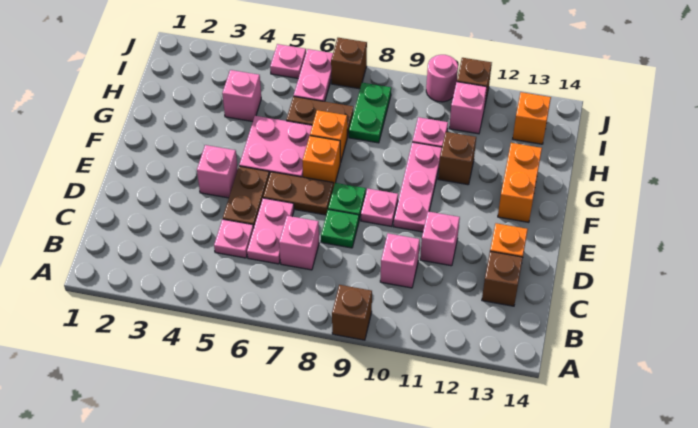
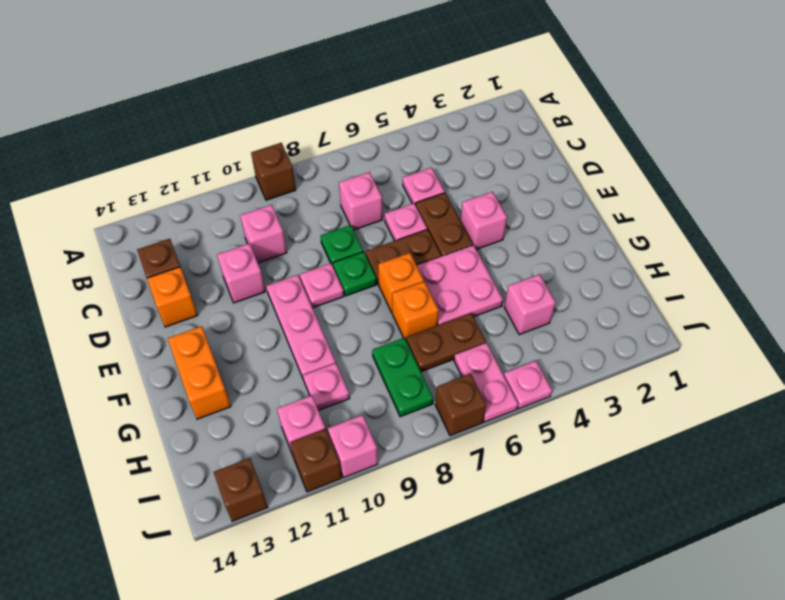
pink 1x2 plate [247,198,294,264] -> pink 1x1 plate [384,203,427,241]
brown 1x1 brick [438,132,476,185] -> brown 1x1 brick moved to [214,458,268,521]
orange 1x1 brick [513,92,551,144] -> none
pink 1x1 round brick [426,55,458,102] -> pink 1x1 brick [328,415,378,478]

